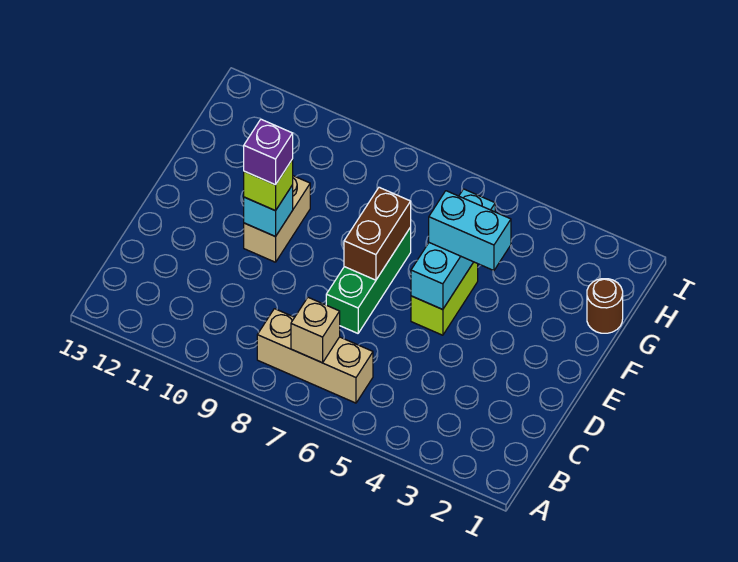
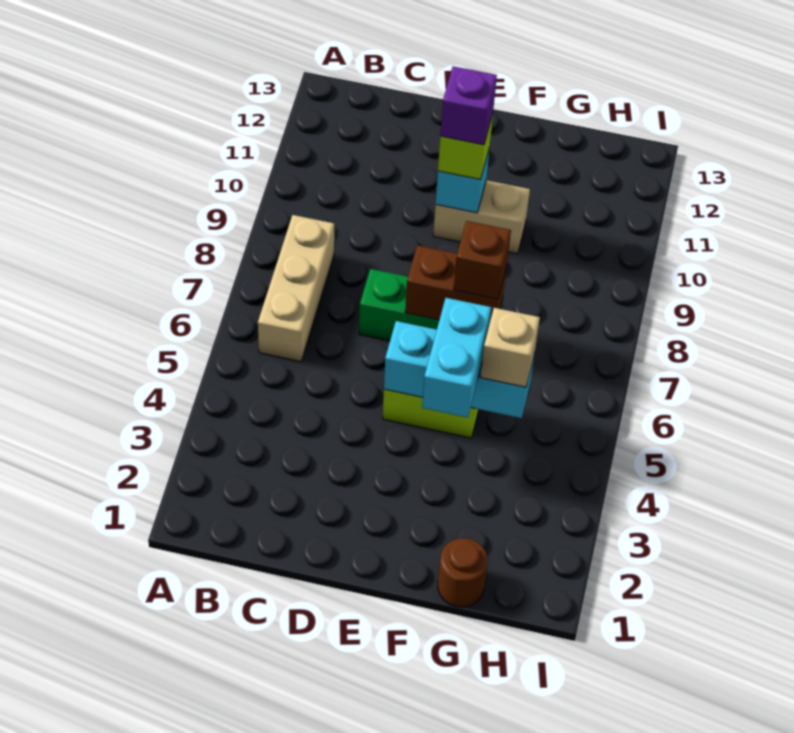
tan 1x1 brick [291,297,340,363] -> tan 1x1 brick moved to [481,308,540,387]
none -> brown 1x1 brick [454,221,511,299]

